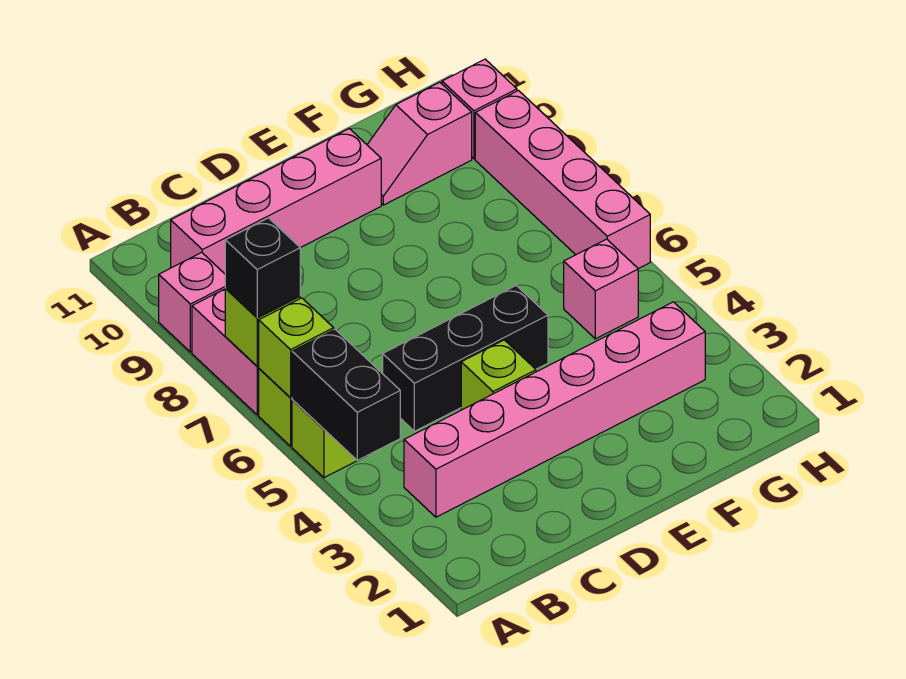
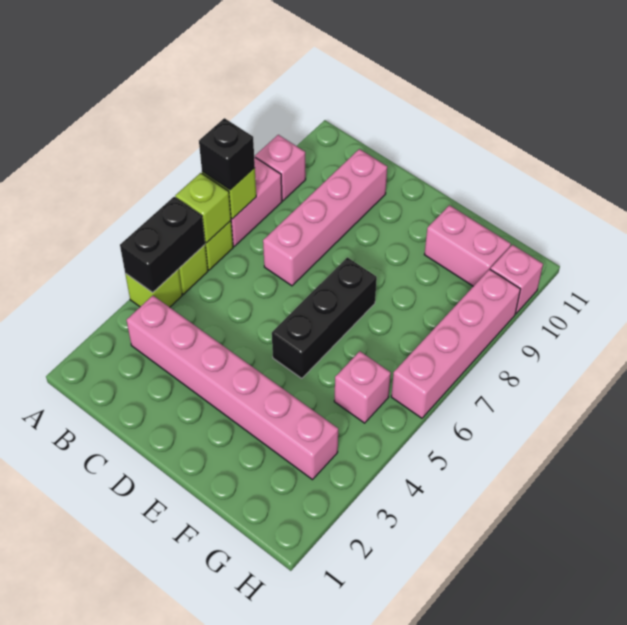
pink 1x4 brick [171,129,381,274] -> pink 1x4 brick turned to [263,149,387,286]
black 1x3 brick [383,286,548,431] -> black 1x3 brick turned to [272,257,377,378]
lime 1x1 brick [461,340,536,410] -> lime 1x1 brick moved to [125,269,182,307]
pink 1x2 slope [367,82,472,205] -> pink 1x2 brick [424,205,511,286]

